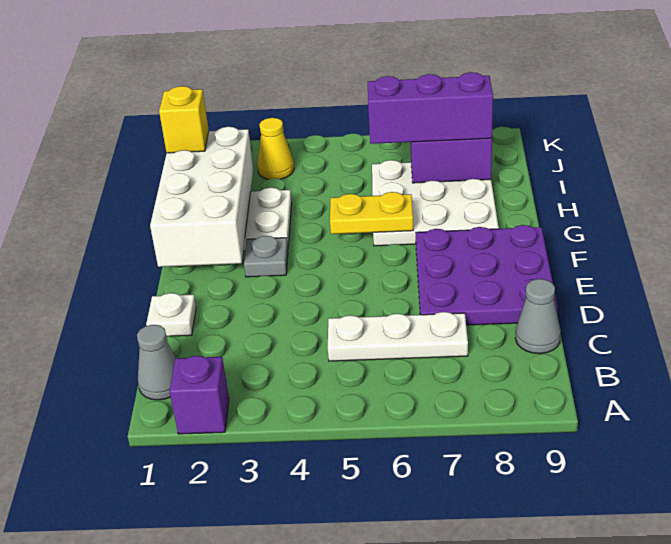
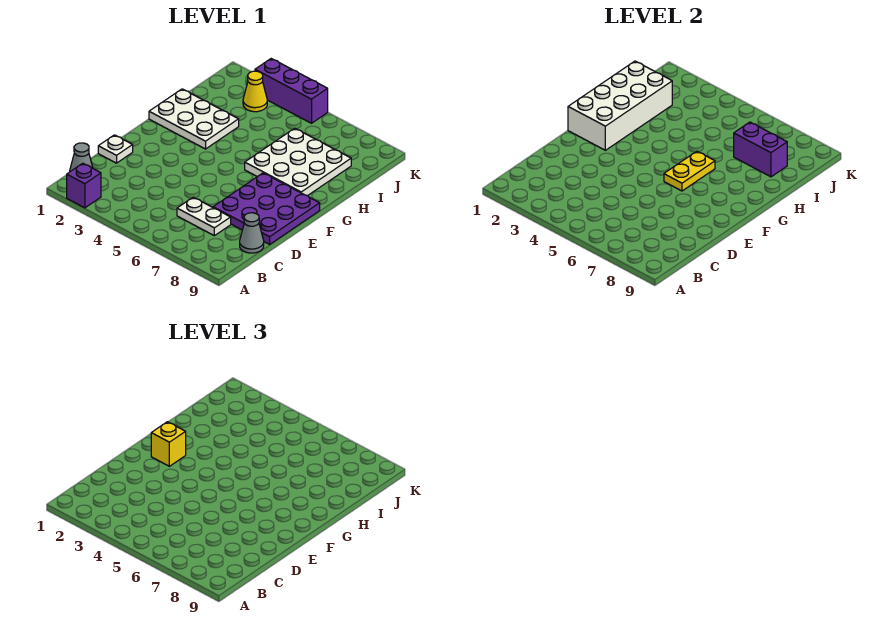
white 1x3 plate [328,312,468,361] -> white 1x2 plate [177,197,231,236]
grey 1x1 plate [244,236,288,277] -> none
yellow 1x2 plate [330,192,413,234] -> yellow 1x2 plate turned to [664,151,715,191]
yellow 1x1 brick [159,86,209,153] -> yellow 1x1 brick moved to [151,422,186,466]
purple 1x3 brick [368,72,493,144] -> purple 1x3 brick moved to [255,59,328,123]

